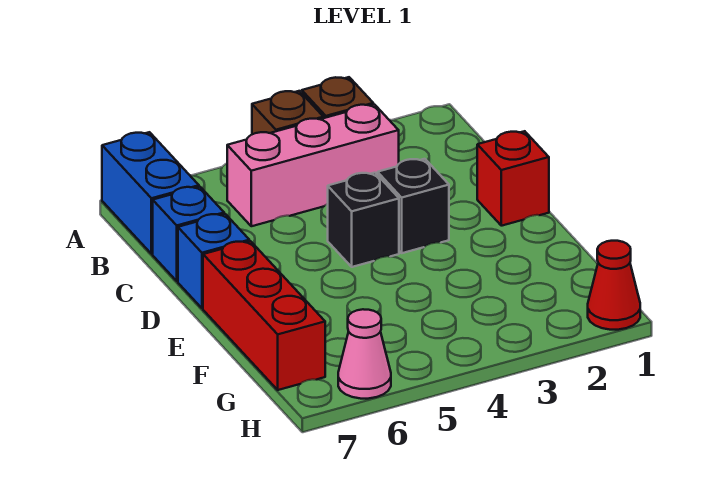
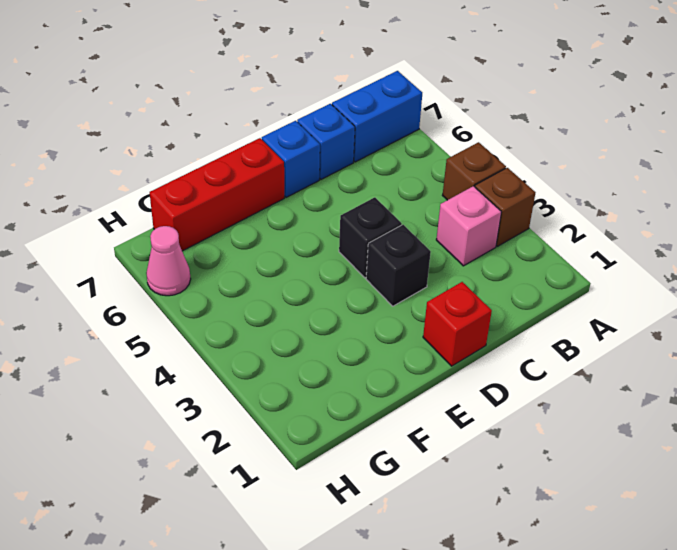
pink 1x3 brick [227,104,399,226] -> pink 1x1 brick [436,186,501,266]
red 1x1 cone [588,241,640,330] -> none

